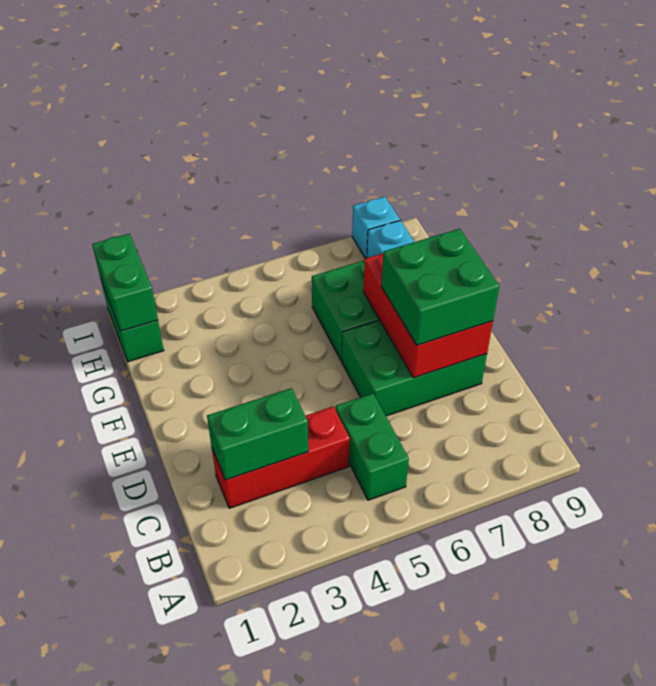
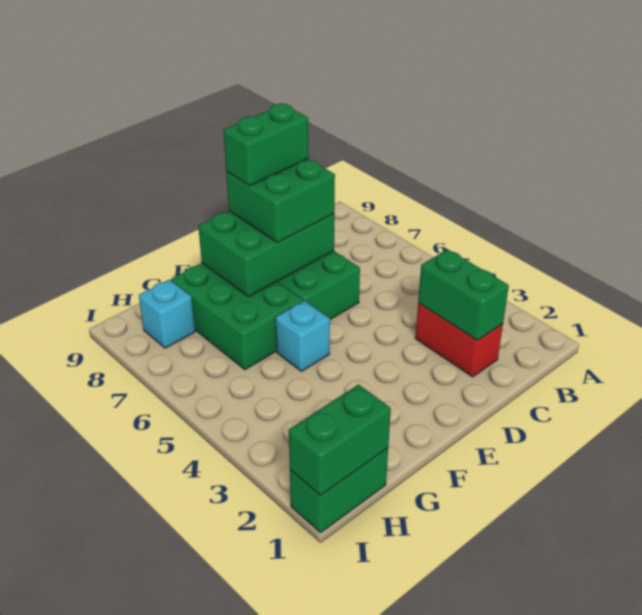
green 1x2 brick [335,393,409,500] -> green 1x2 brick moved to [223,104,309,186]
red 1x3 brick [212,407,350,508] -> red 1x2 brick [415,303,503,377]
red 2x3 brick [363,253,493,378] -> green 2x3 brick [198,211,334,297]
cyan 1x1 brick [352,197,400,259] -> cyan 1x1 brick moved to [275,301,330,371]

